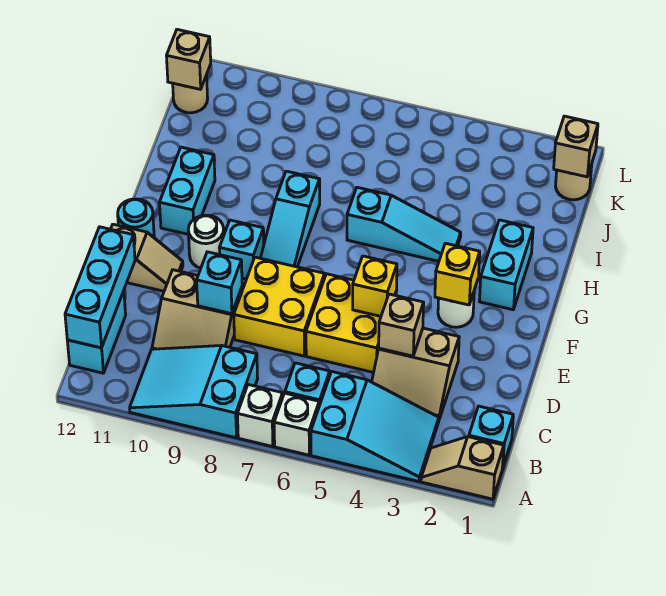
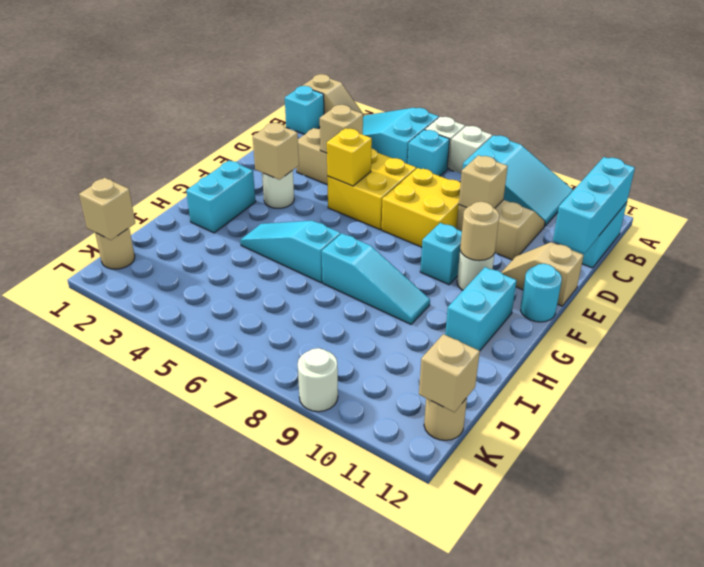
cyan 1x1 brick [197,252,242,314] -> tan 1x1 brick [459,155,508,208]
yellow 1x1 brick [435,243,480,305] -> tan 1x1 brick [253,123,299,180]
cyan 1x3 slope [261,171,320,267] -> cyan 1x3 slope turned to [322,233,430,324]
none -> tan 1x1 round brick [460,202,499,261]
none -> white 1x1 round brick [298,348,338,412]

